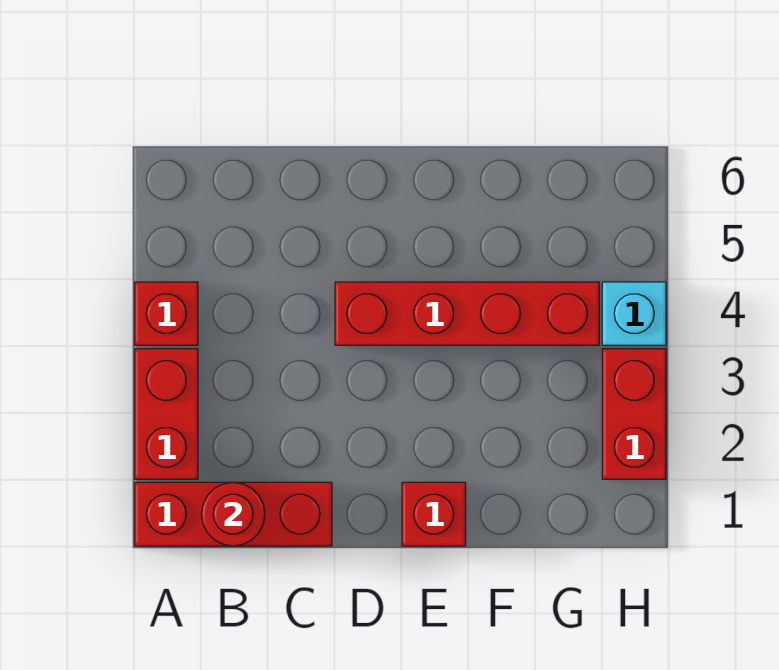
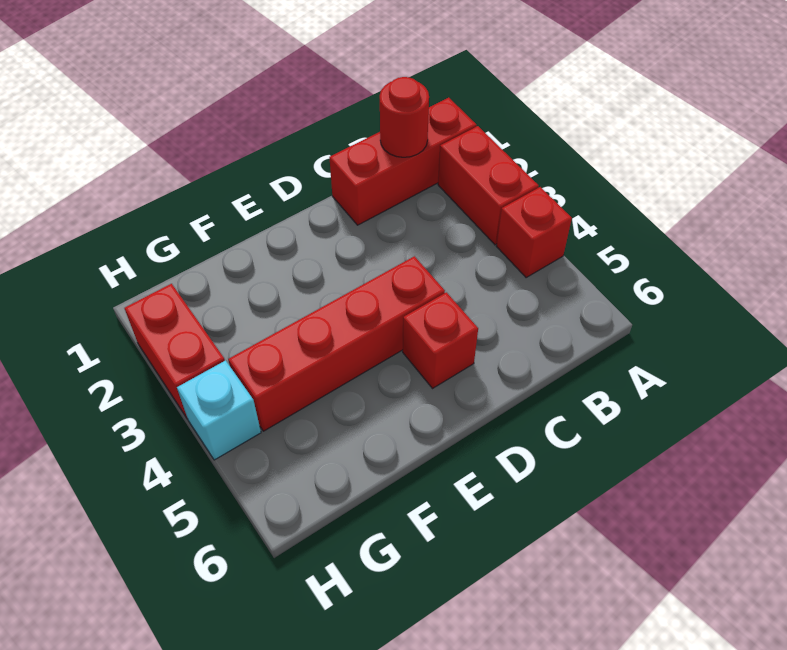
red 1x1 brick [402,482,466,546] -> red 1x1 brick moved to [403,292,478,388]

